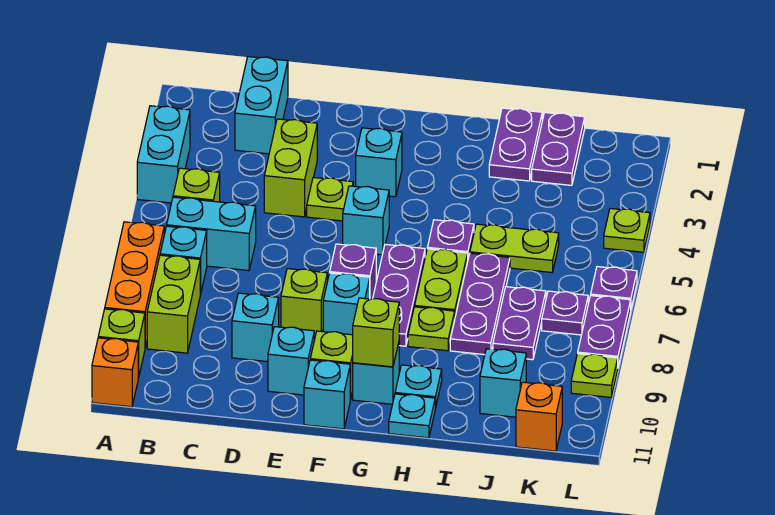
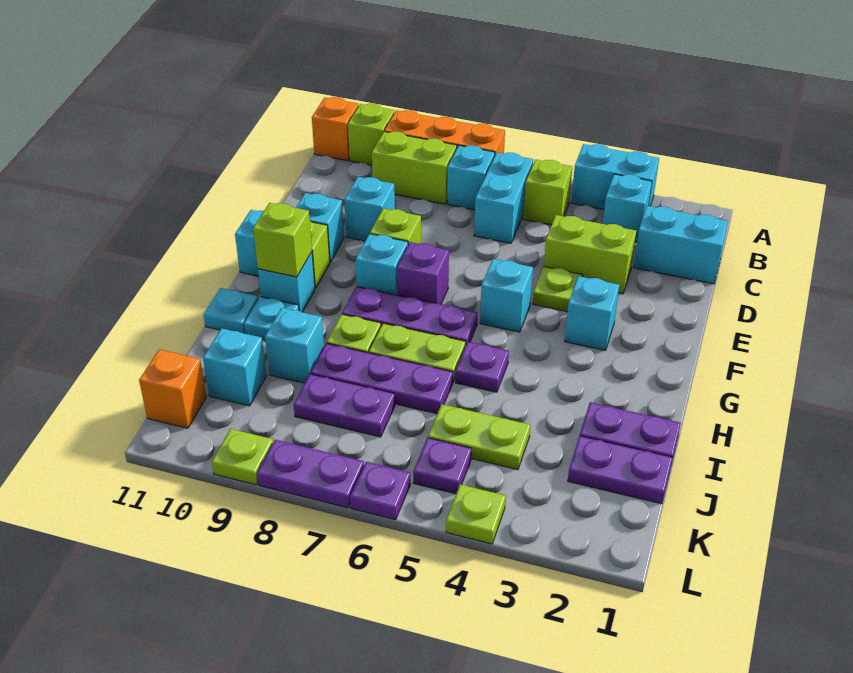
none -> cyan 1x1 brick [603,174,652,242]
lime 1x2 plate [470,224,559,272] -> lime 1x2 plate turned to [428,404,530,470]
none -> cyan 1x1 brick [265,308,324,383]
purple 1x1 plate [542,291,588,335] -> purple 1x1 plate moved to [413,438,471,494]

